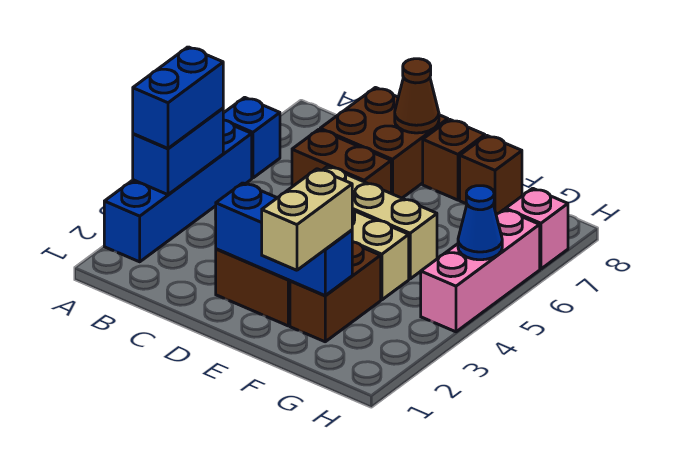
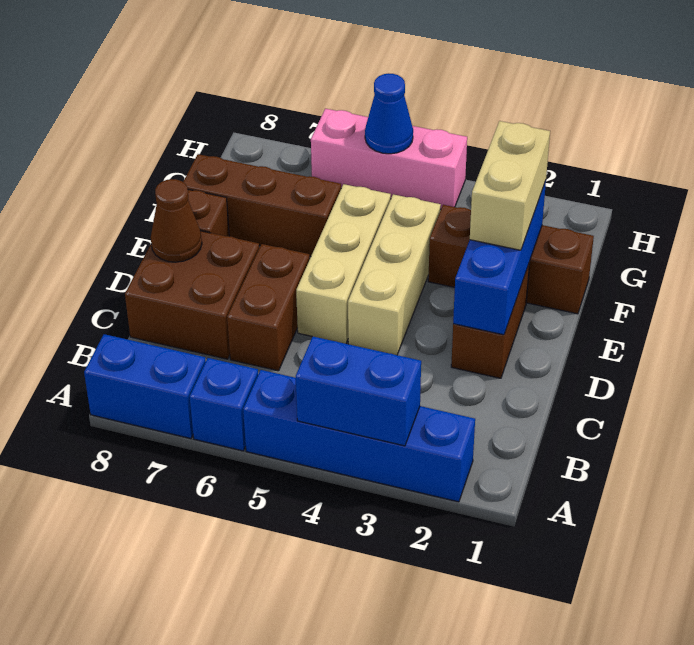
blue 1x2 brick [133,47,223,148] -> blue 1x2 brick moved to [84,334,206,438]
tan 1x2 brick [262,169,352,270] -> tan 1x2 brick turned to [470,121,550,250]
brown 1x2 brick [290,242,381,342] -> brown 1x3 brick [428,205,594,314]
brown 1x1 brick [460,135,522,215] -> brown 1x3 brick [183,154,341,257]
pink 1x1 brick [506,188,568,269] -> none

